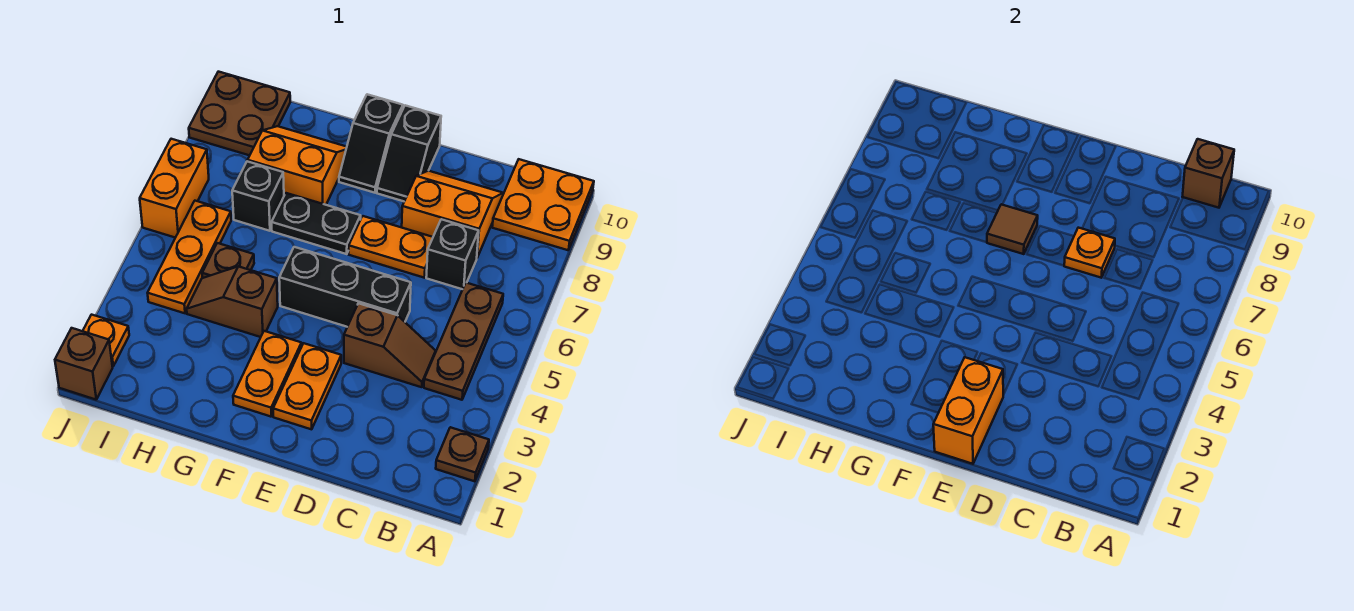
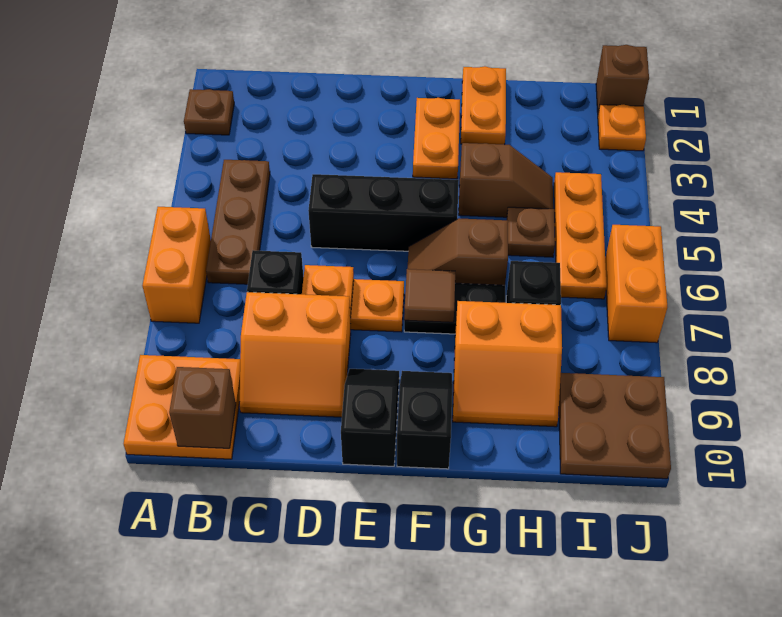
brown 1x2 slope [344,303,436,387] -> brown 1x2 slope moved to [407,218,508,285]
orange 1x2 brick [933,357,1003,464] -> orange 1x2 brick moved to [142,207,211,323]
orange 1x2 plate [273,343,341,429] -> orange 1x2 plate moved to [461,66,506,145]

